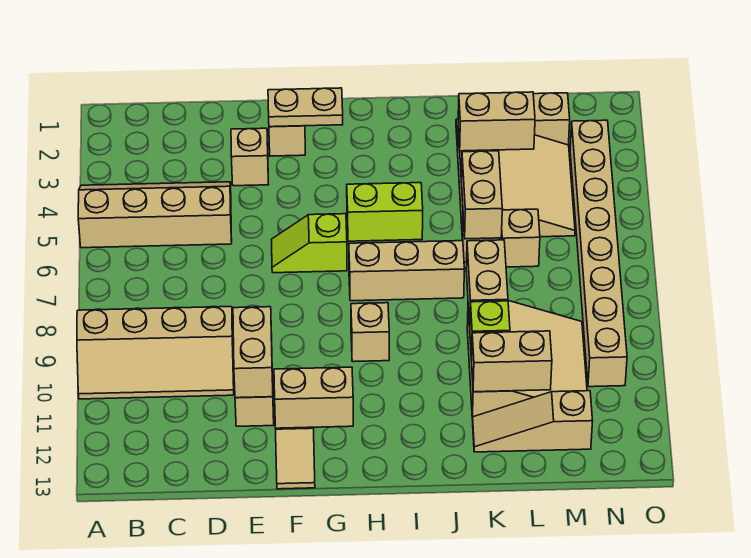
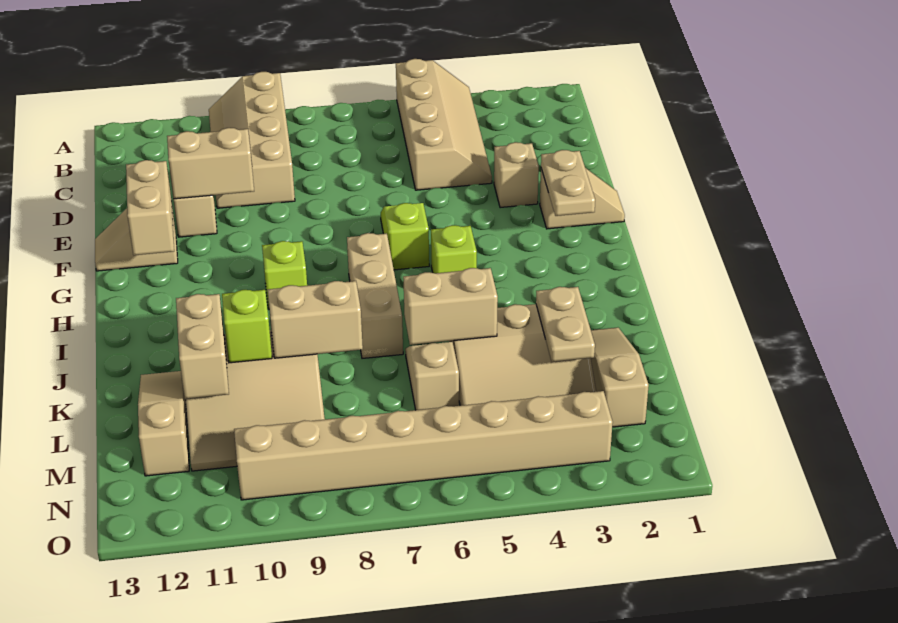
lime 1x2 brick [347,183,423,241] -> lime 1x1 brick [431,225,477,273]
tan 1x1 brick [351,303,389,362] -> lime 1x1 brick [262,241,307,309]
tan 1x2 brick [458,92,535,151] -> tan 1x2 plate [536,287,595,362]

